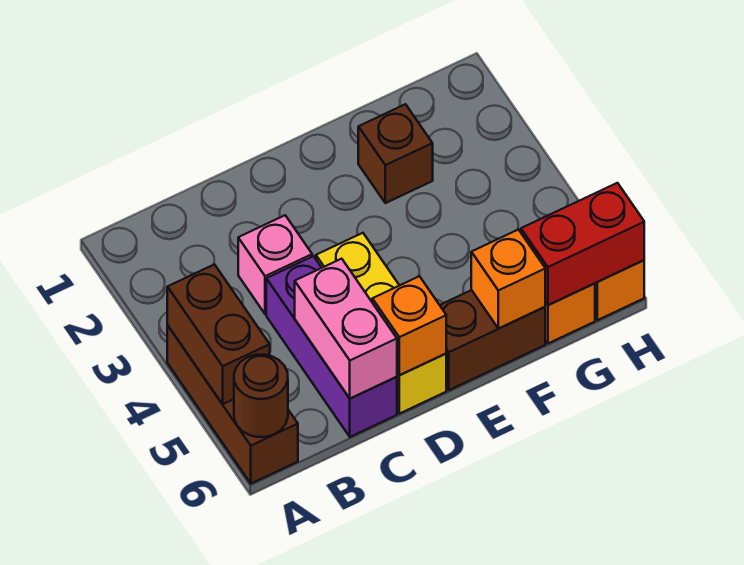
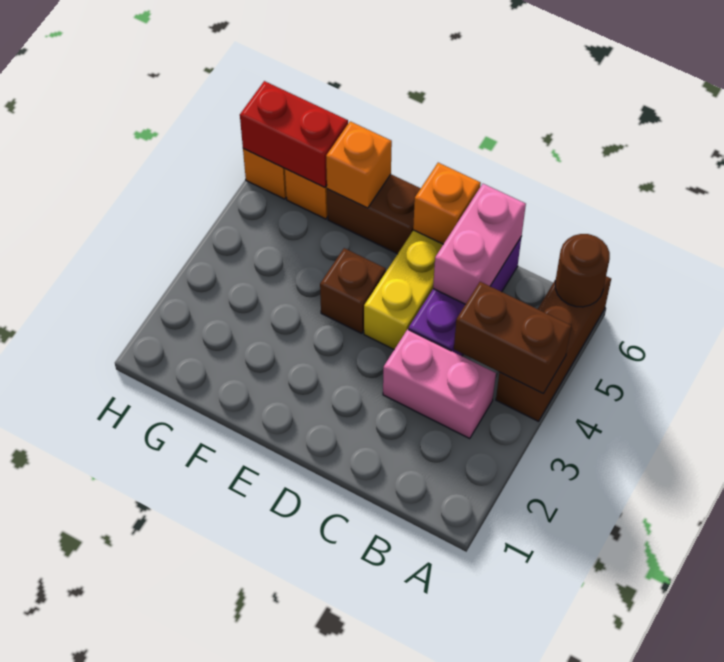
brown 1x2 brick [167,264,270,404] -> brown 1x2 brick turned to [454,282,571,393]
pink 1x1 brick [238,215,312,314] -> pink 1x2 brick [383,329,496,439]
brown 1x1 brick [358,104,433,203] -> brown 1x1 brick moved to [320,248,386,333]

